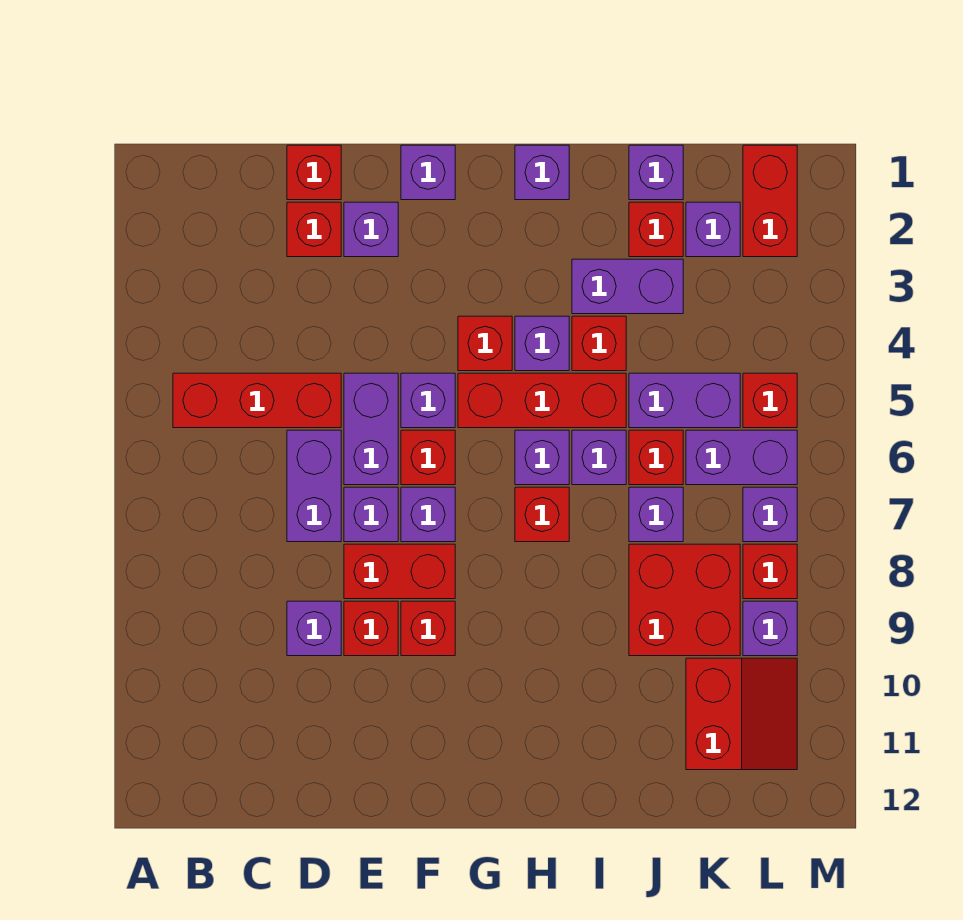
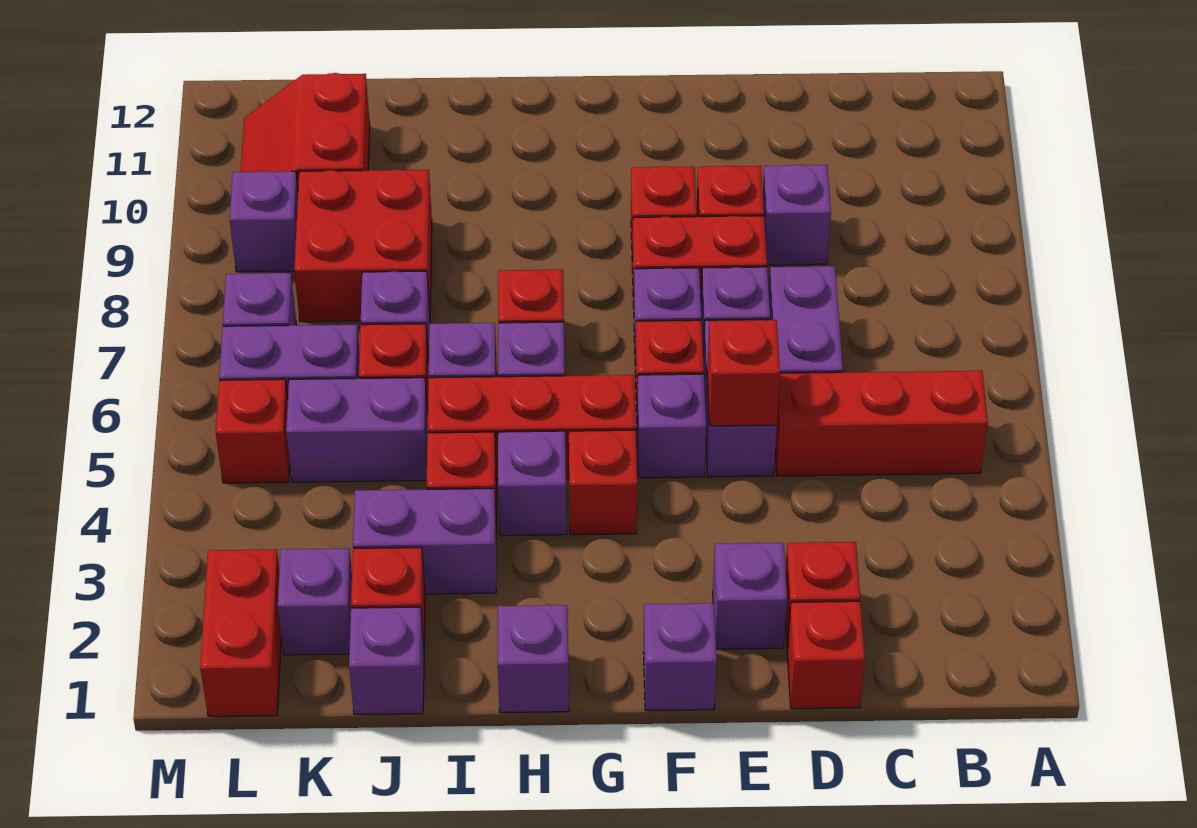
red 1x1 brick [743,544,797,599] -> red 1x1 brick moved to [707,320,780,426]

